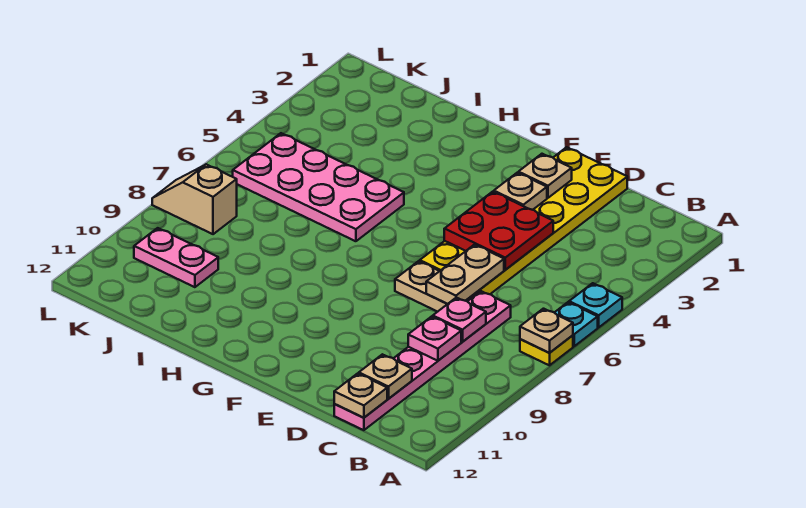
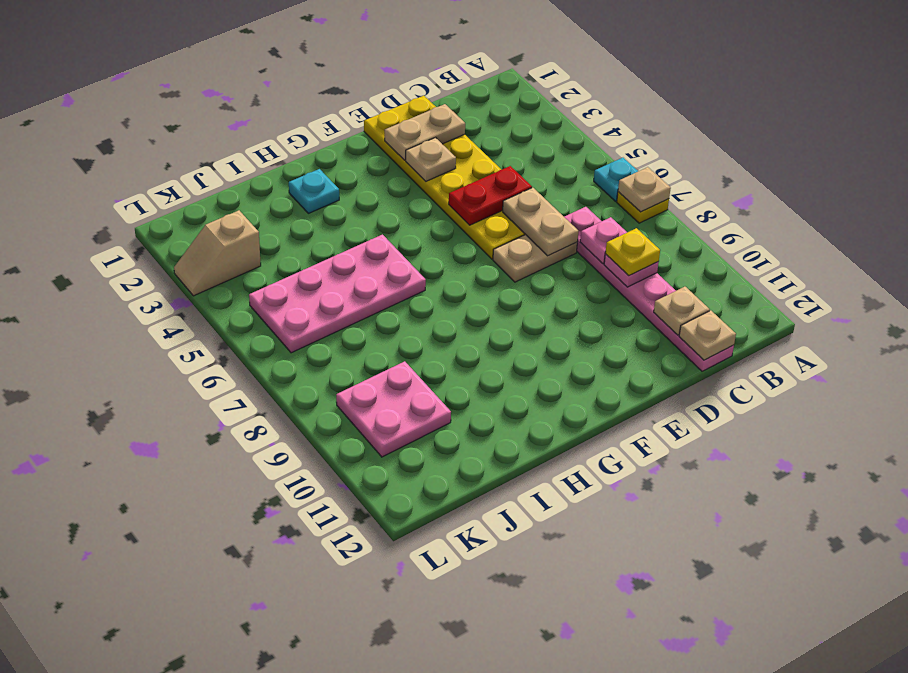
cyan 1x1 plate [569,283,622,327] -> cyan 1x1 plate moved to [289,169,339,213]
none -> yellow 1x1 plate [605,228,660,276]
red 2x2 plate [444,192,553,270] -> red 1x2 plate [449,166,532,225]
tan 1x1 plate [518,154,572,198] -> tan 1x2 plate [385,104,465,160]
pink 1x2 plate [134,228,218,287] -> pink 2x2 plate [336,361,451,457]
tan 1x2 slope [152,164,237,234] -> tan 1x2 slope moved to [174,210,261,296]

